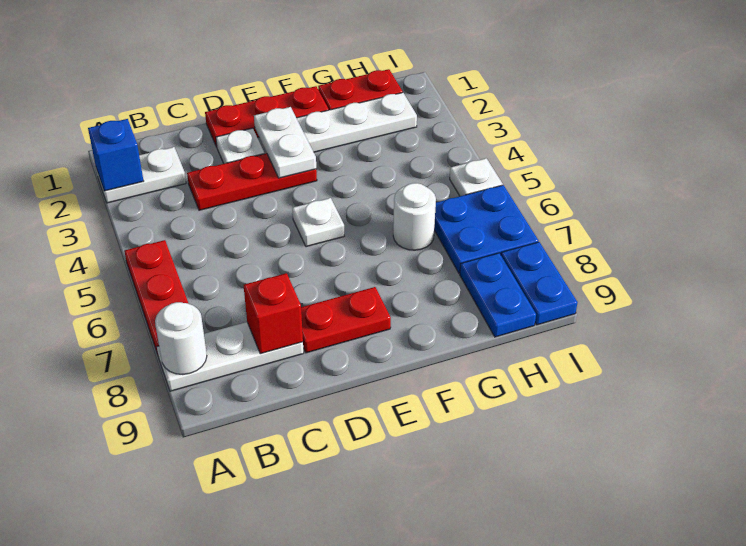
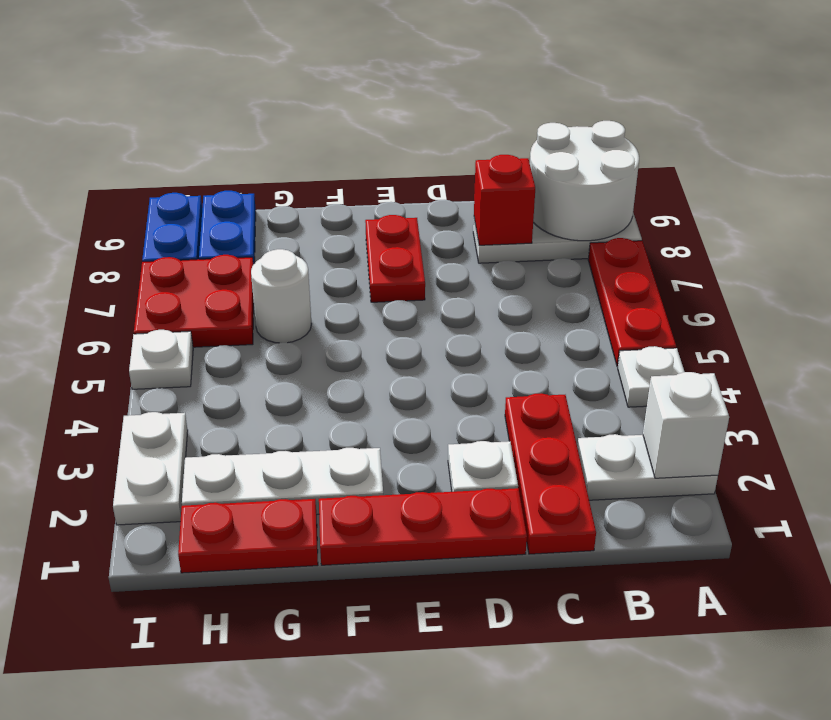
blue 1x1 brick [88,119,144,191] -> white 1x1 brick [643,372,729,478]
white 1x1 round brick [155,302,207,374] -> white 2x2 round brick [530,121,639,241]
red 1x3 plate [187,153,317,210] -> red 1x3 plate turned to [505,393,596,554]
red 1x2 plate [301,287,391,353] -> red 1x2 plate turned to [365,215,425,302]
white 1x2 plate [254,107,316,178] -> white 1x2 plate moved to [113,412,188,525]
white 1x1 plate [292,198,344,247] -> white 1x1 plate moved to [618,346,684,407]
blue 2x2 plate [434,185,538,273] -> red 2x2 plate [134,255,254,347]

